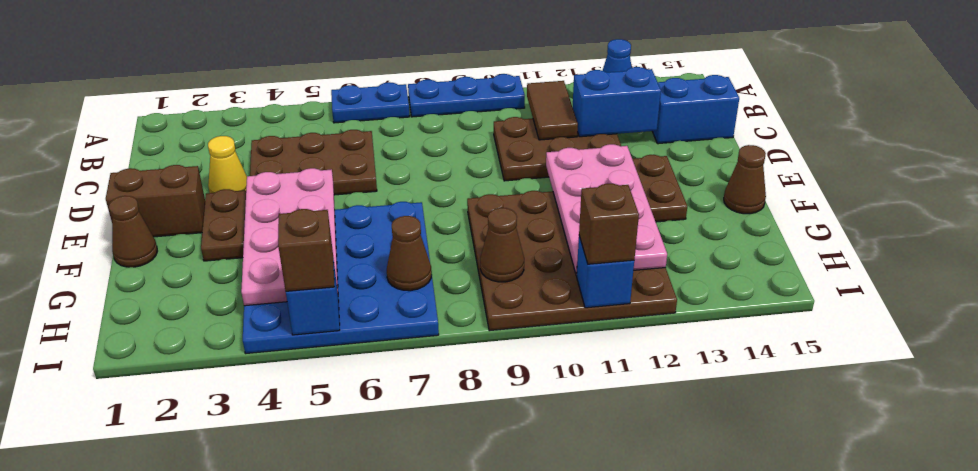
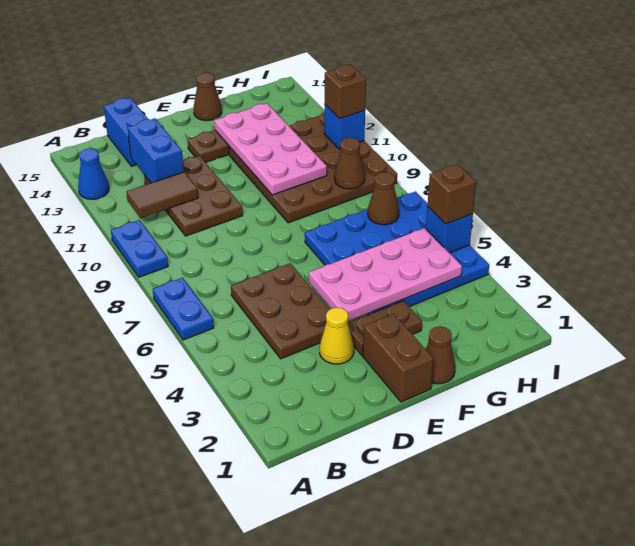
blue 1x3 plate [408,74,525,117] -> blue 1x2 plate [111,220,168,277]
pink 2x4 plate [546,144,667,276] -> pink 2x4 plate turned to [214,103,327,195]

